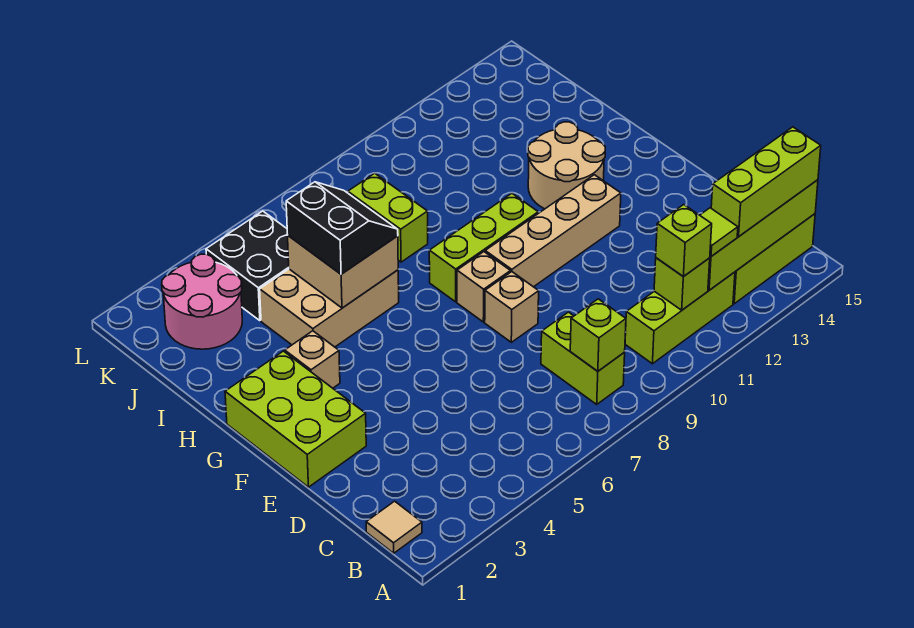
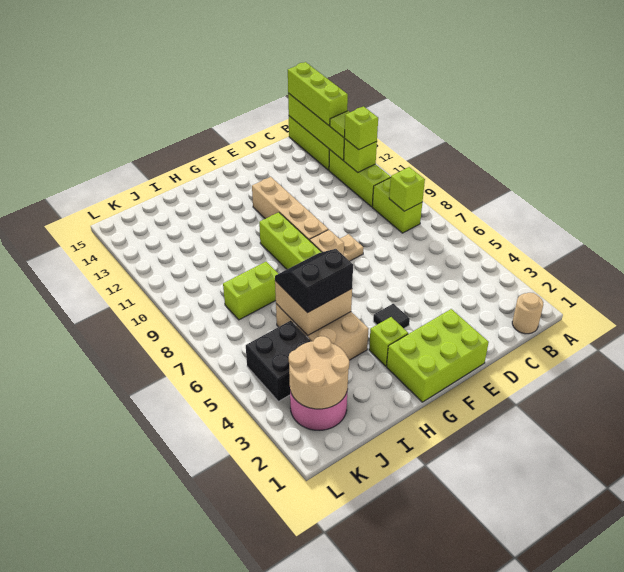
tan 1x1 tile [366,501,422,553] -> tan 1x1 round brick [512,293,543,334]
lime 1x2 brick [541,312,625,404] -> lime 1x2 brick turned to [372,178,422,233]
tan 1x1 brick [485,272,539,342] -> tan 1x1 plate [340,234,364,261]
none -> black 1x1 tile [373,304,410,328]
tan 1x1 brick [285,331,340,388] -> lime 1x1 brick [369,317,408,366]
tan 2x2 round brick [528,122,605,209] -> tan 2x2 round brick moved to [289,336,349,409]

